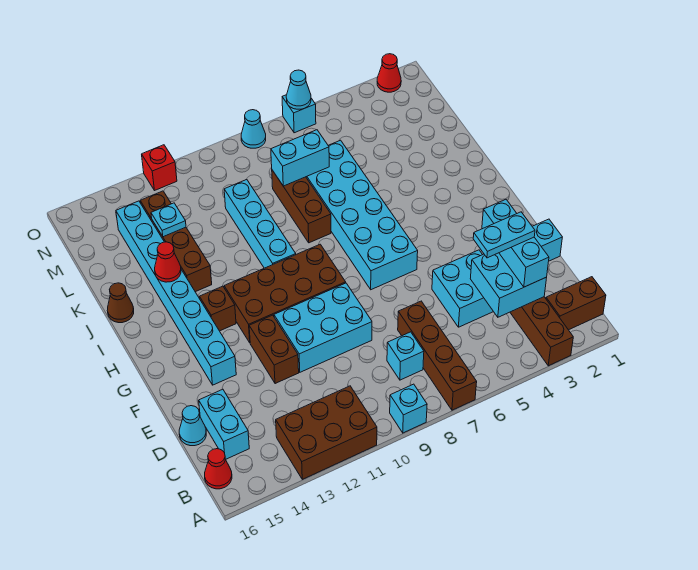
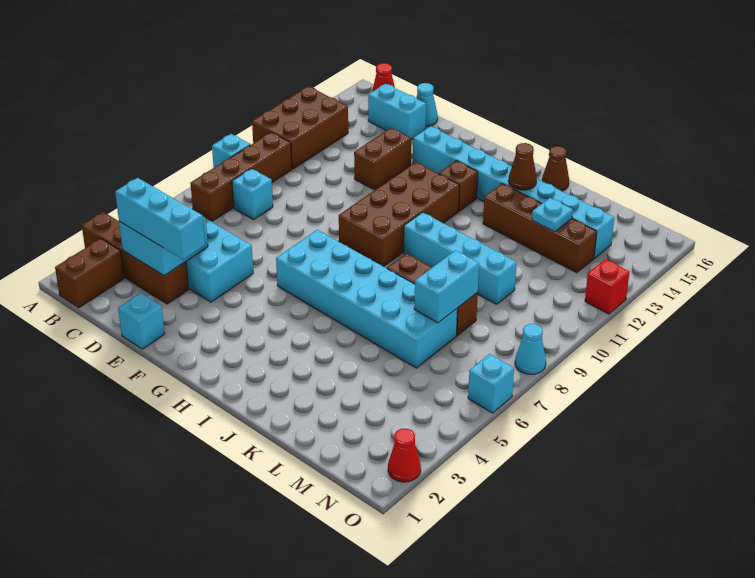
brown 1x4 brick [398,301,477,410] -> brown 1x4 brick turned to [191,132,292,221]
cyan 1x2 plate [473,212,535,258] -> none
cyan 2x3 brick [274,283,372,372] -> none
brown 1x2 brick [249,315,299,384] -> brown 1x2 brick turned to [354,128,411,190]
red 1x1 cone [155,242,181,282] -> brown 1x1 cone [508,143,537,190]
cyan 1x1 cone [286,70,311,109] -> none

